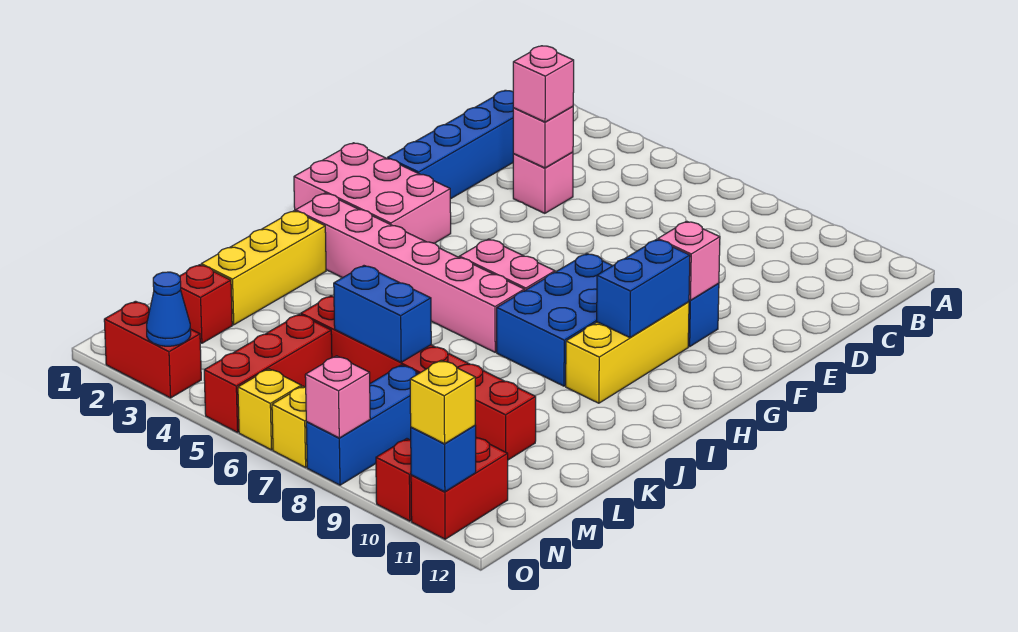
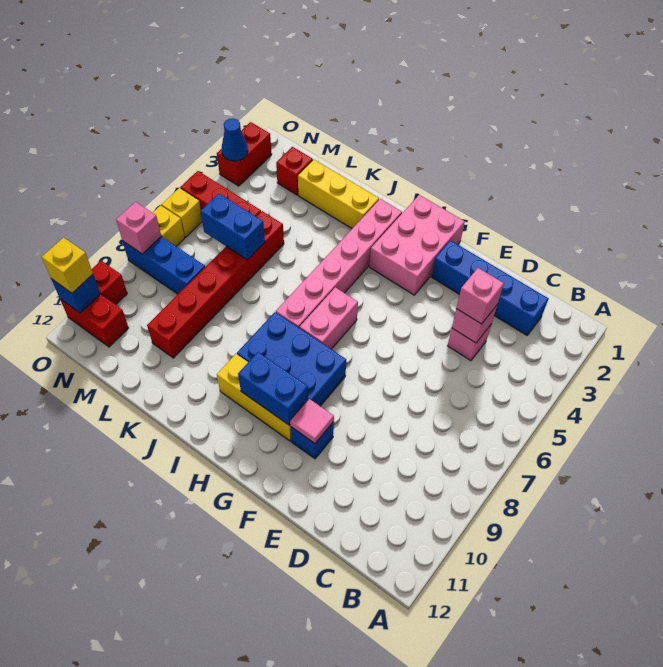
pink 1x1 brick [658,221,720,300] -> pink 1x1 tile [290,399,334,443]
blue 1x2 brick [334,266,431,362] -> blue 1x2 brick turned to [201,194,265,260]

